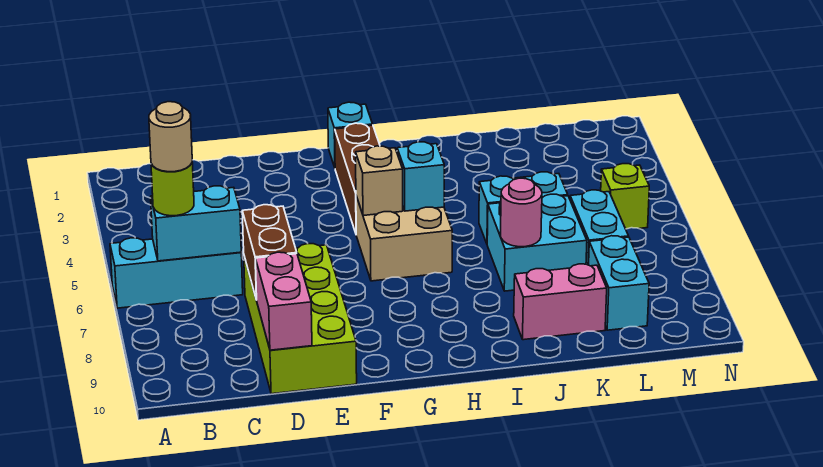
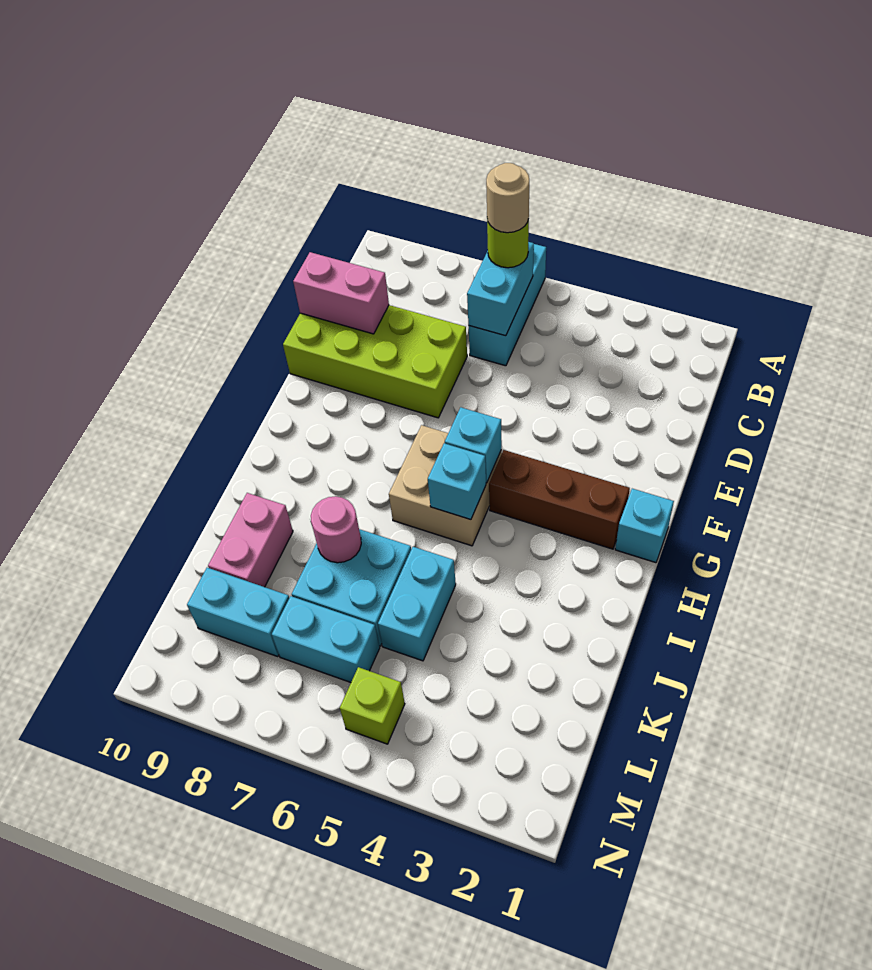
brown 1x2 brick [242,205,297,300] -> none
tan 1x1 brick [356,146,403,216] -> cyan 1x1 brick [445,407,502,483]

